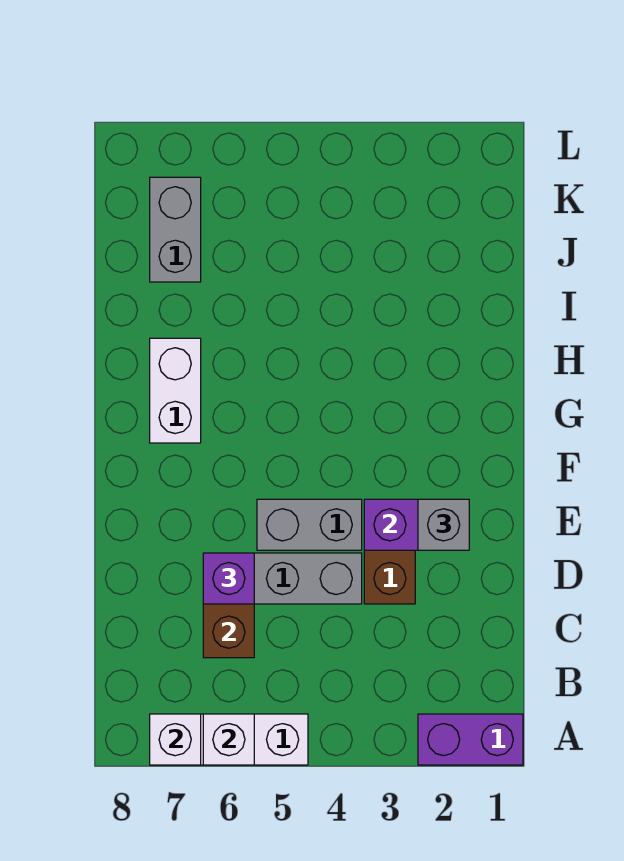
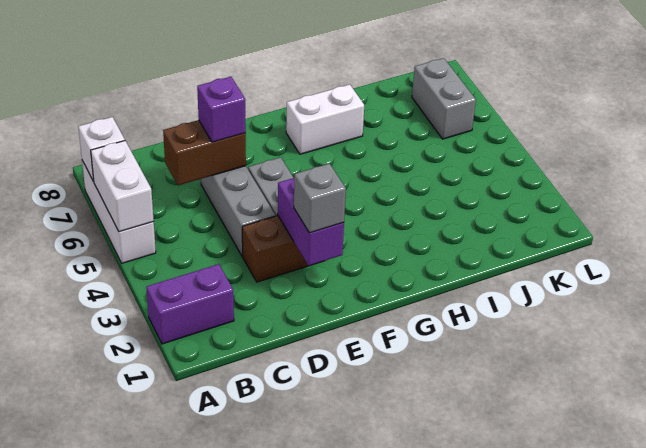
purple 1x2 brick [418,714,523,765] -> purple 1x2 brick turned to [146,264,234,344]
white 1x1 brick [203,714,254,765] -> white 1x2 brick [91,141,154,232]
grey 1x2 brick [150,177,201,282] -> grey 1x2 brick turned to [412,58,476,139]

